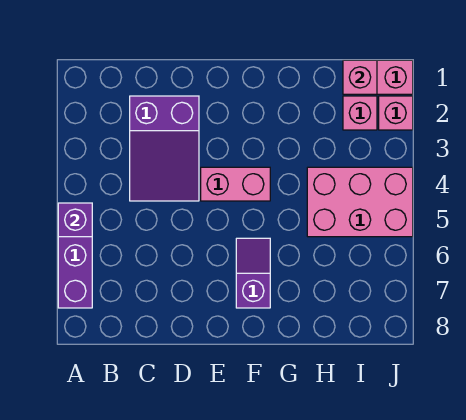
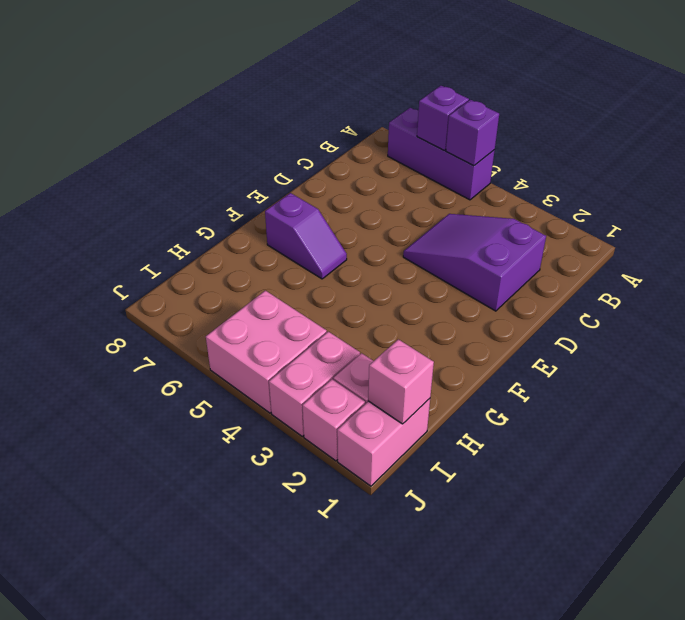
none -> purple 1x1 brick [417,86,469,150]
pink 1x2 brick [201,167,270,201] -> pink 1x2 brick moved to [269,332,360,436]
pink 2x3 brick [307,167,413,237] -> pink 2x2 brick [206,291,327,413]

